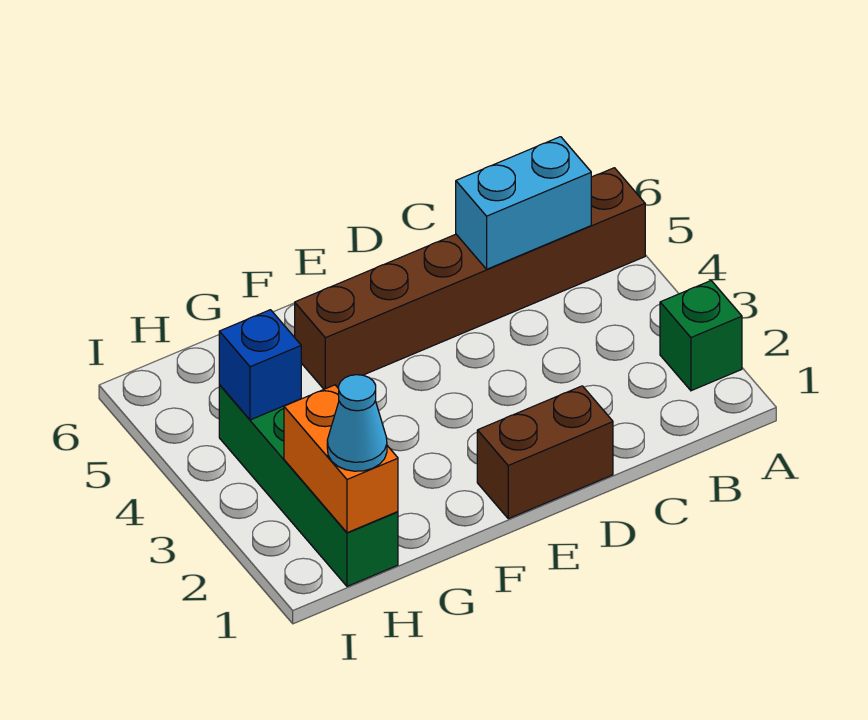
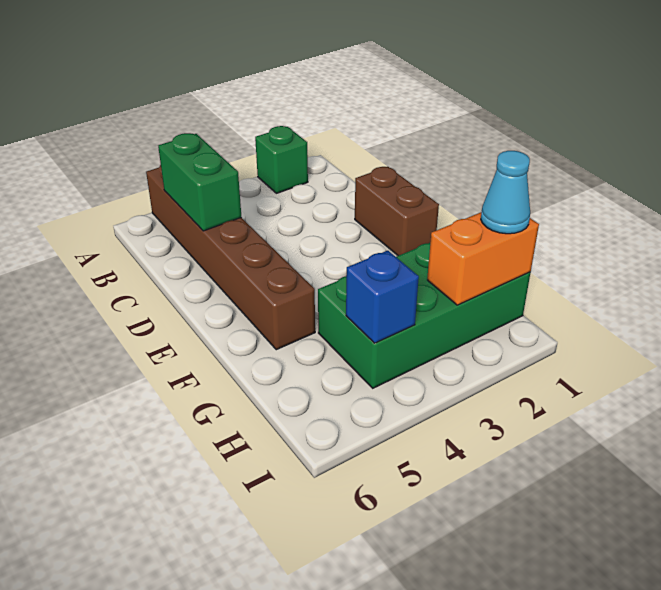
cyan 1x2 brick [456,137,591,269] -> green 1x2 brick [158,133,241,231]
green 1x4 brick [219,385,398,586] -> green 2x4 brick [318,243,531,388]

